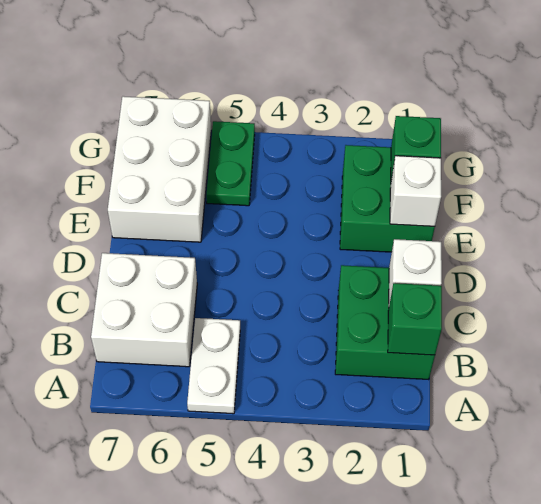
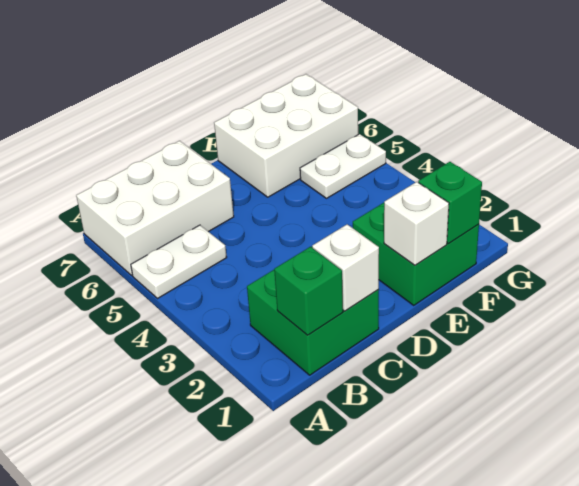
white 2x2 brick [91,253,197,367] -> white 2x3 brick [76,141,234,275]
green 1x2 plate [206,121,255,206] -> white 1x2 plate [300,134,386,198]

